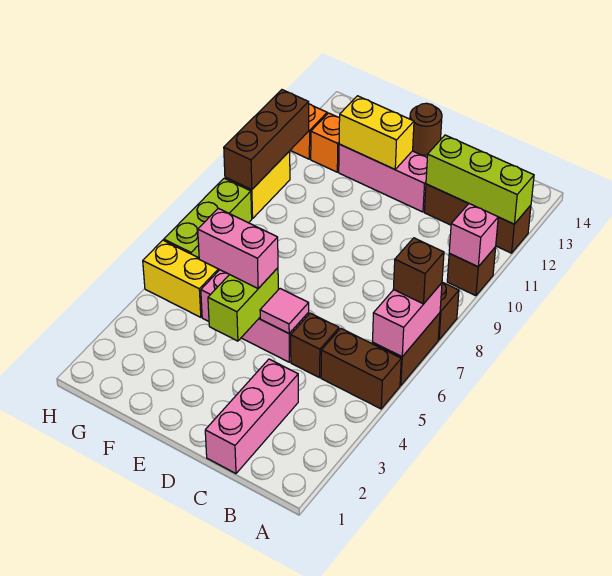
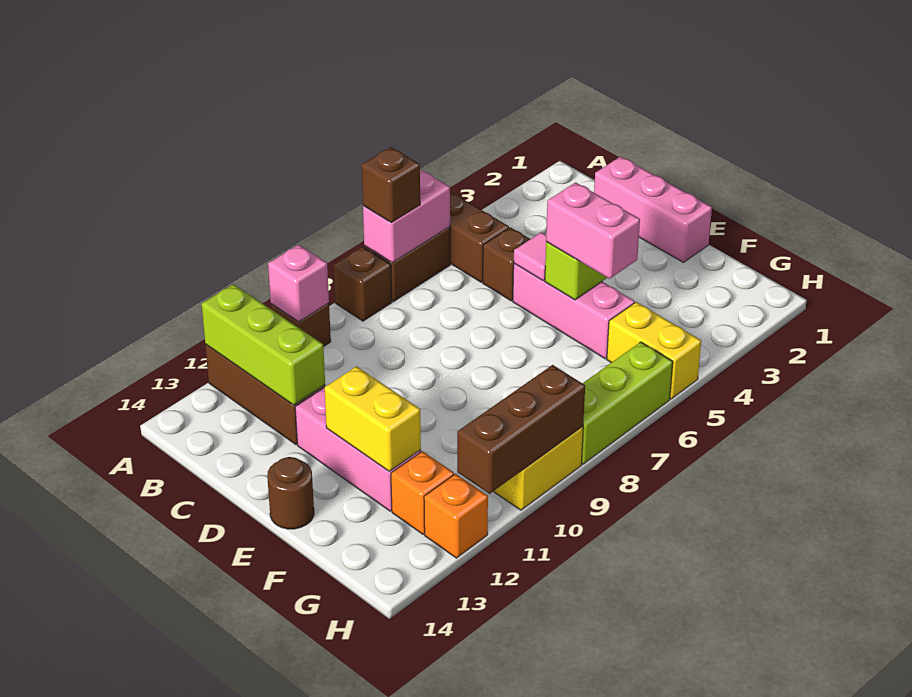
pink 1x3 brick [205,359,298,474] -> pink 1x3 brick turned to [594,157,712,262]

